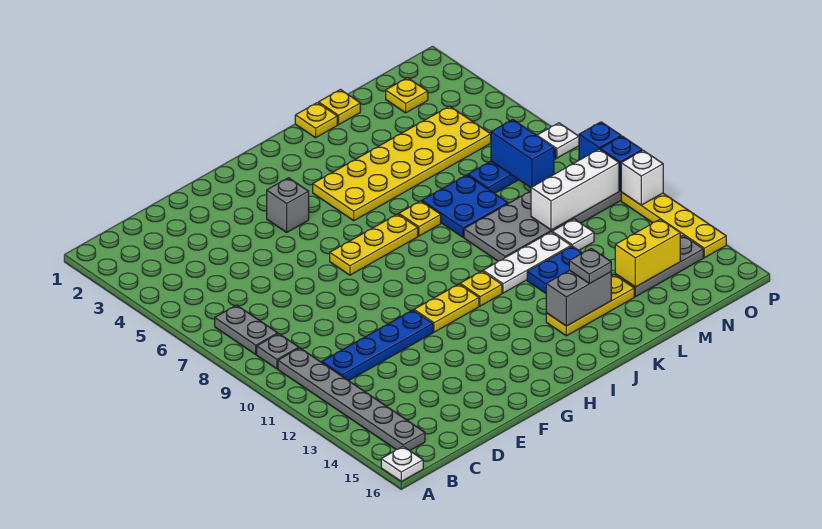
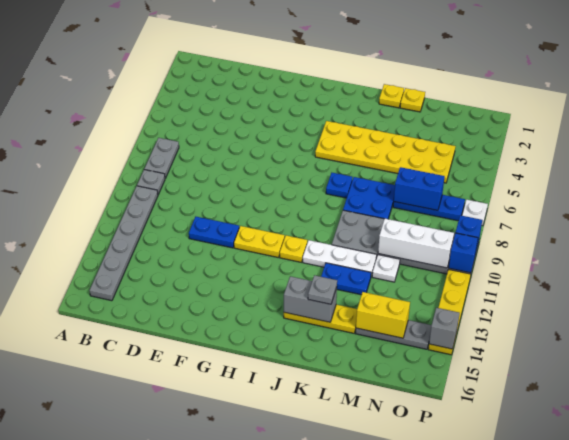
white 1x1 plate [381,446,423,481] -> none
blue 1x4 plate [322,310,433,381] -> blue 1x2 plate [189,217,239,248]
grey 1x1 brick [267,178,309,232] -> grey 1x1 brick moved to [429,308,460,349]
yellow 1x3 plate [330,214,418,275] -> none
yellow 1x1 plate [399,201,441,236] -> blue 1x1 plate [326,173,353,198]
yellow 1x1 plate [386,78,428,113] -> none
blue 1x2 brick [491,120,554,188] -> blue 1x2 brick turned to [394,167,445,210]
white 1x1 brick [621,150,663,205] -> none

